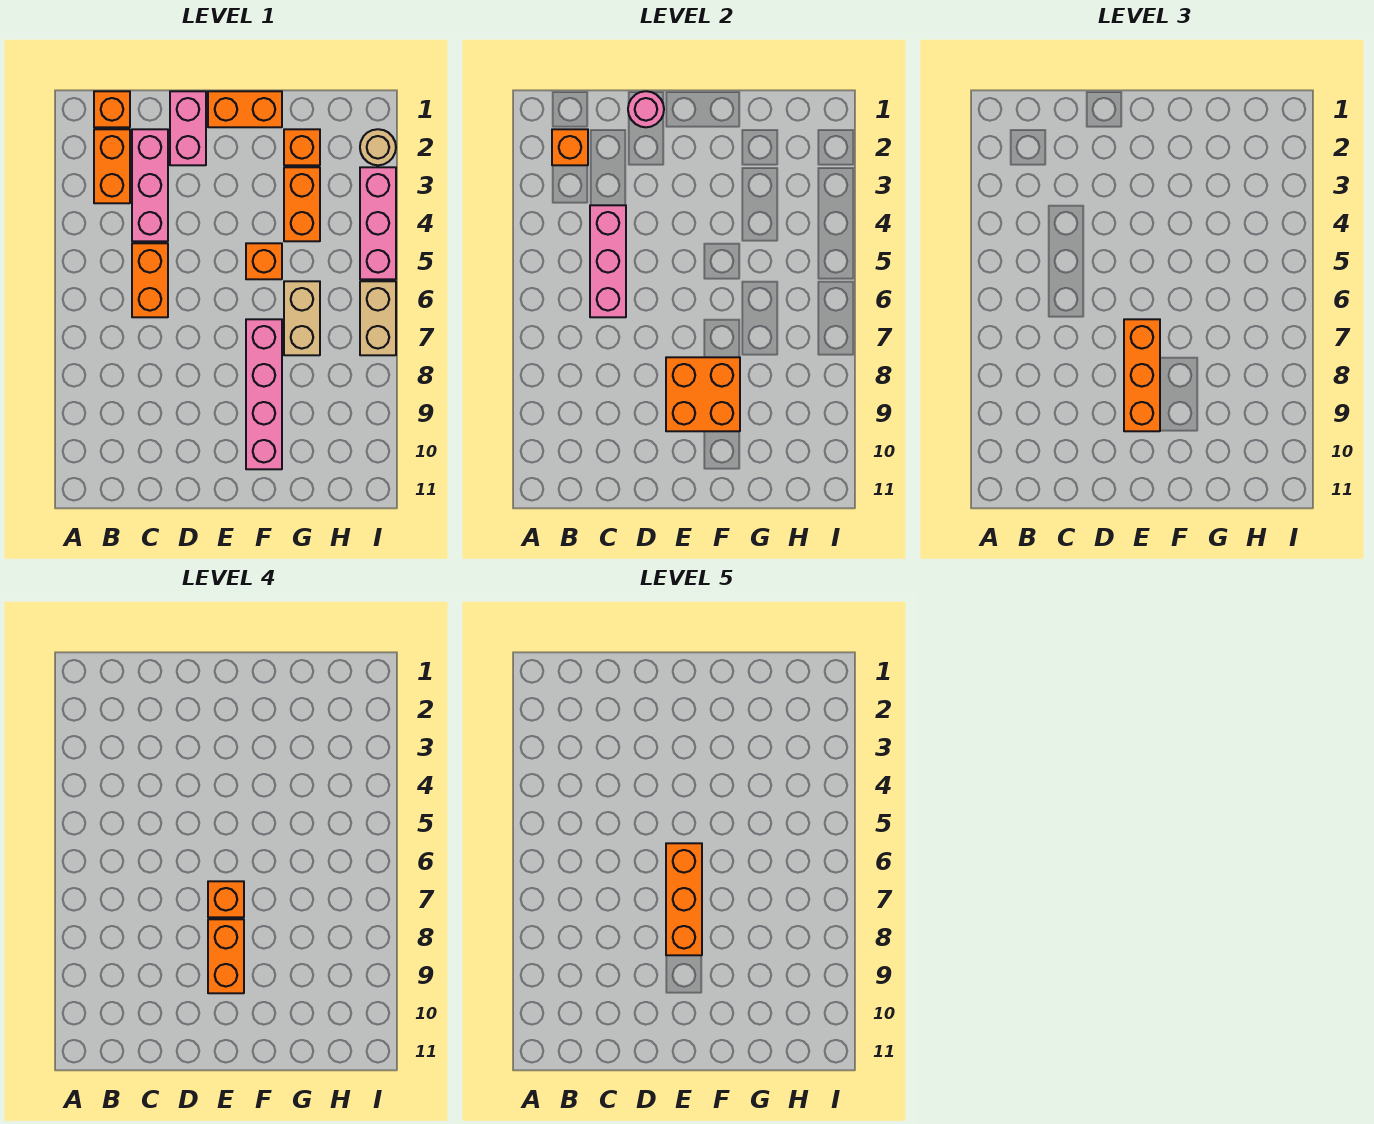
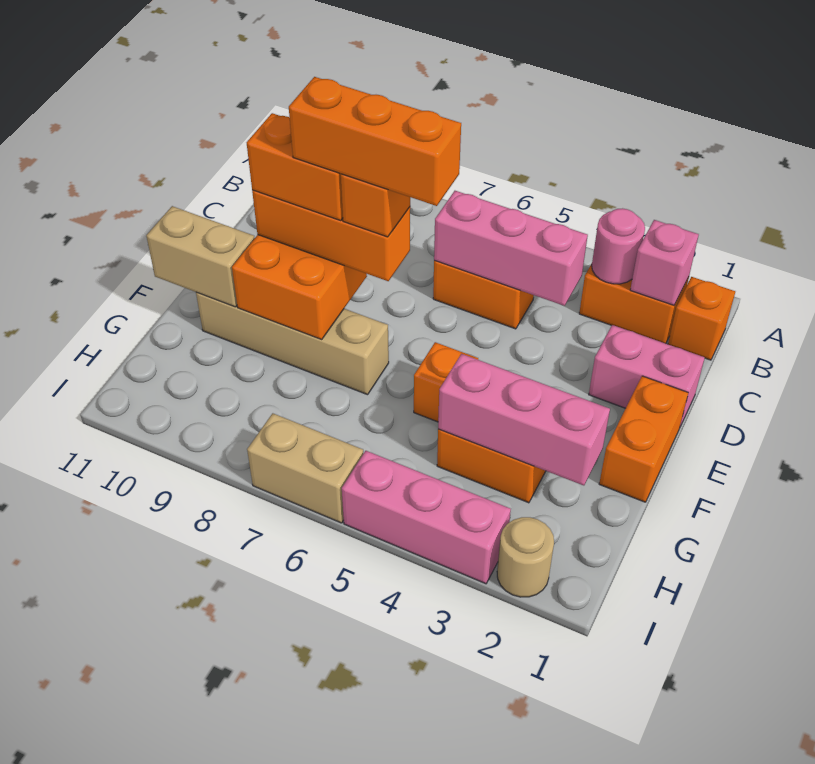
orange 1x1 brick [552,129,588,165] -> pink 1x1 brick [630,220,699,305]
pink 1x3 brick [132,129,168,241] -> pink 1x3 brick moved to [438,354,610,485]
pink 1x1 round brick [628,91,664,127] -> pink 1x1 round brick moved to [592,208,645,284]
pink 1x4 brick [246,319,282,469] -> tan 1x4 brick [196,292,389,395]
orange 1x1 brick [284,129,320,165] -> none
tan 1x2 brick [284,281,320,355] -> tan 1x2 brick moved to [146,206,255,307]

